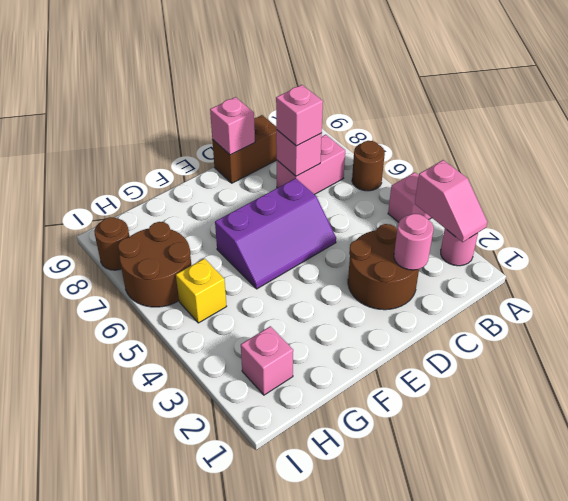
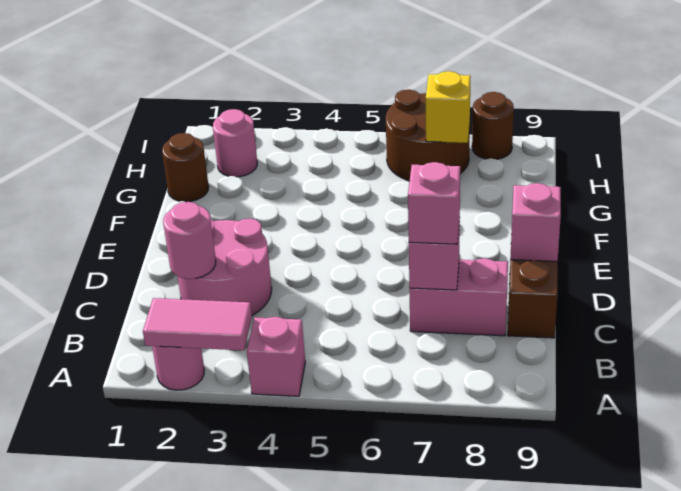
pink 1x2 slope [415,160,487,242] -> pink 1x2 tile [143,298,252,350]
brown 1x1 round brick [352,141,385,191] -> brown 1x1 round brick moved to [162,133,209,202]
pink 1x2 brick [277,135,345,195] -> pink 1x2 brick turned to [410,258,508,336]
brown 2x2 round brick [348,224,419,310] -> pink 2x2 round brick [178,218,272,315]
purple 2x3 slope [215,178,336,289] -> none
pink 1x1 brick [241,326,293,395] -> pink 1x1 round brick [213,109,257,177]
yellow 1x1 brick [176,259,227,323] -> yellow 1x1 brick moved to [426,71,471,143]

